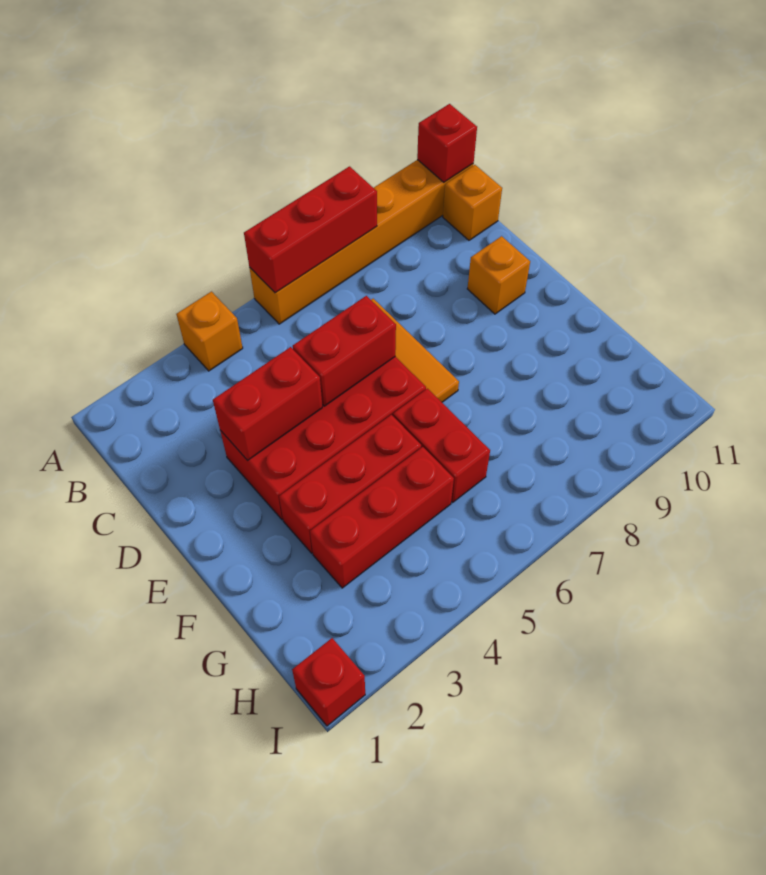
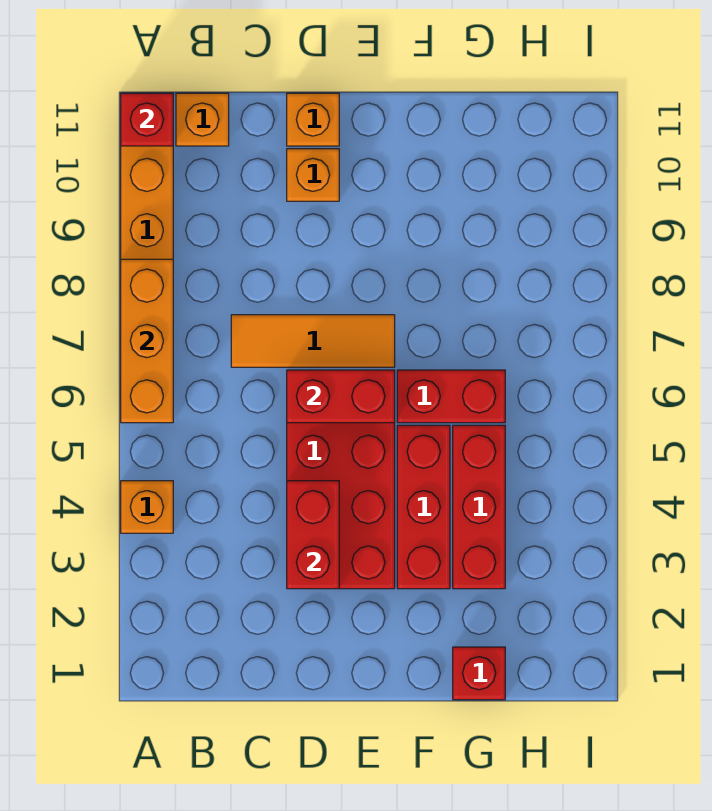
red 1x3 brick [244,166,377,293] -> orange 1x3 brick [121,259,173,423]
red 1x2 brick [293,296,396,406] -> red 1x2 brick turned to [287,370,395,423]
none -> orange 1x1 brick [287,93,339,146]
red 1x1 brick [292,638,365,726] -> red 1x1 brick moved to [453,647,505,700]

